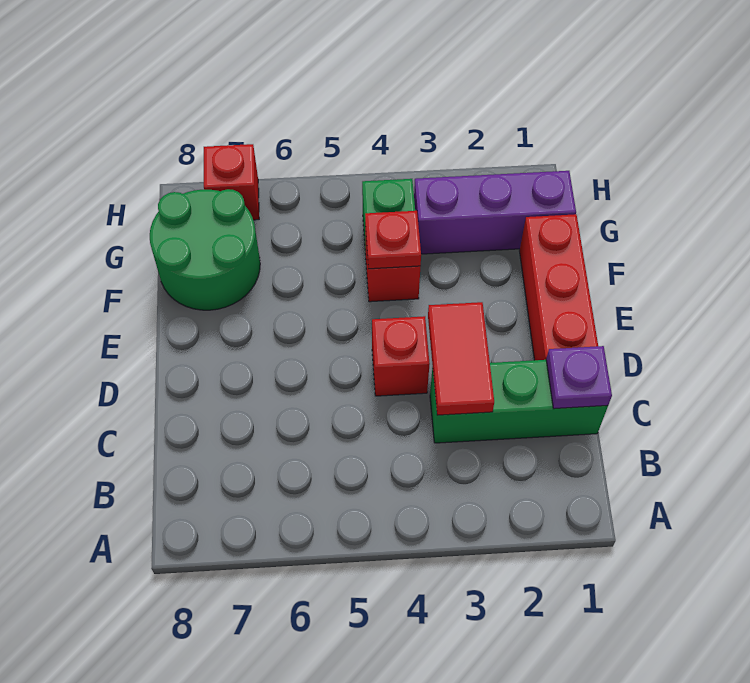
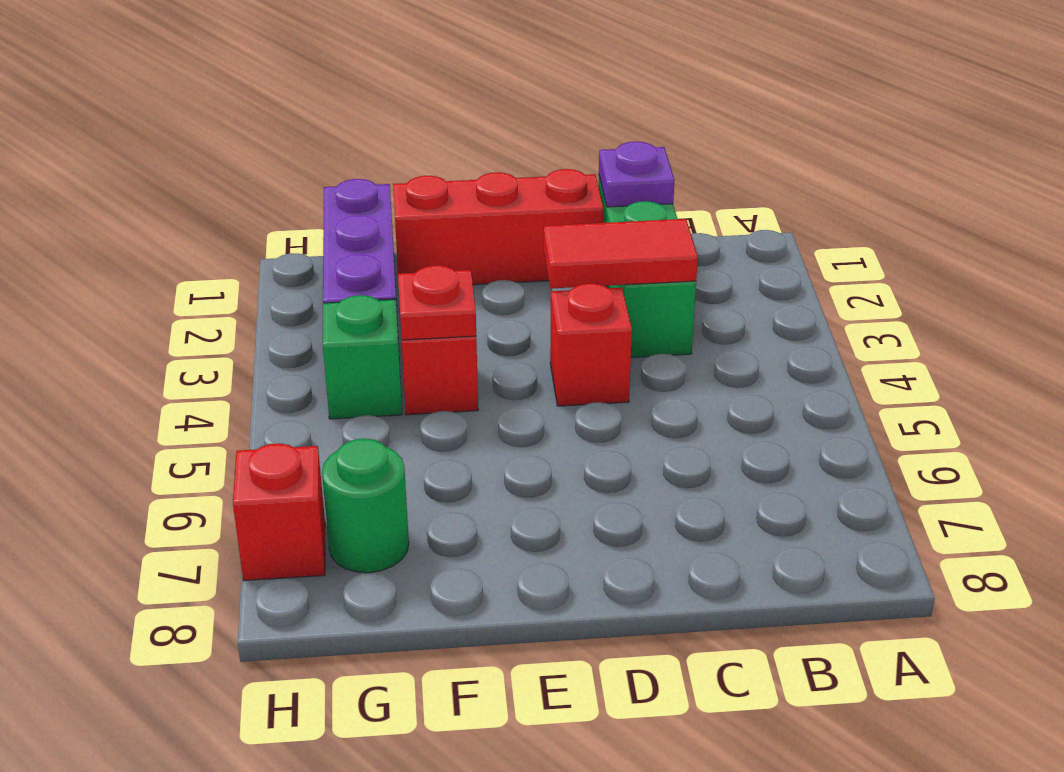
green 2x2 round brick [150,189,260,310] -> green 1x1 round brick [322,439,409,573]

